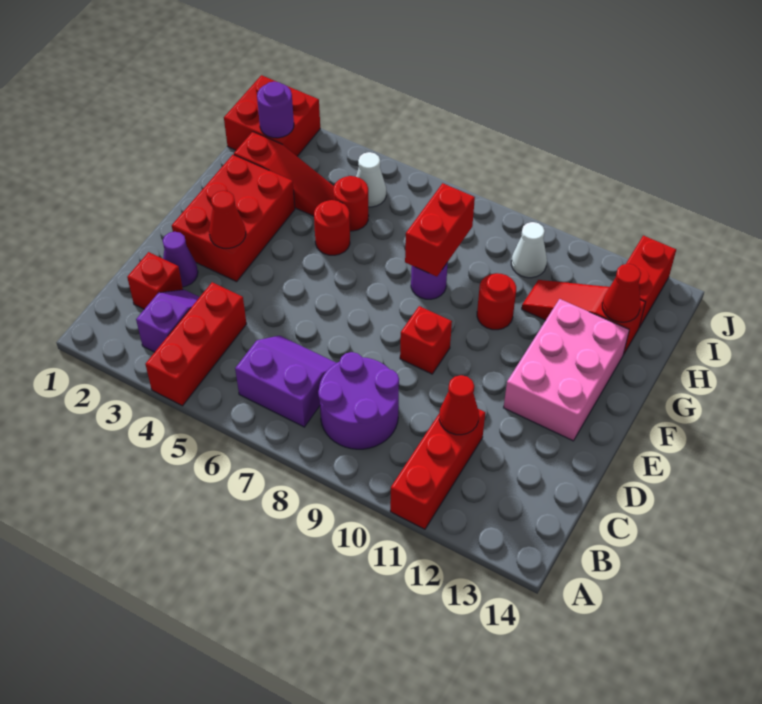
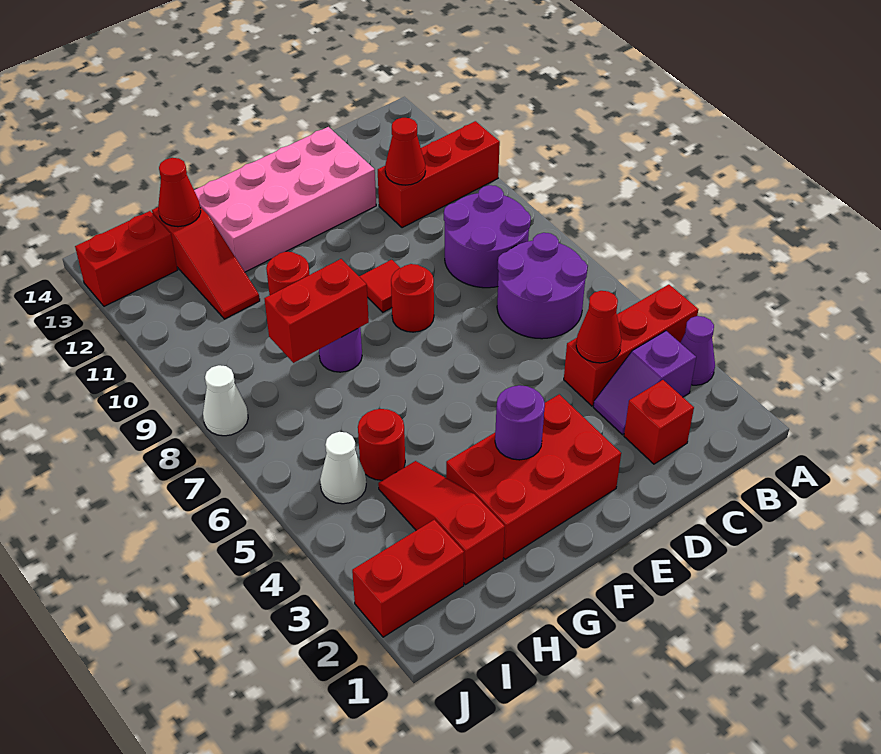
purple 2x2 slope [235,336,336,427] -> purple 2x2 round brick [497,233,588,339]
purple 1x1 cone [163,232,198,287] -> purple 1x1 cone moved to [680,316,715,385]
red 1x1 cone [209,191,246,248] -> red 1x1 cone moved to [576,291,621,363]
red 1x1 brick [400,306,452,374] -> red 1x1 tile [359,260,400,312]
pink 2x3 brick [504,299,629,441] -> pink 2x4 brick [194,127,376,272]
red 1x1 round brick [314,200,350,255] -> red 1x1 round brick moved to [391,264,434,332]
red 2x2 brick [224,75,320,156] -> red 1x2 brick [352,520,464,637]
purple 1x1 round brick [257,82,294,138] -> purple 1x1 round brick moved to [495,385,545,460]
white 1x1 cone [511,222,547,278] -> white 1x1 cone moved to [203,365,248,436]

